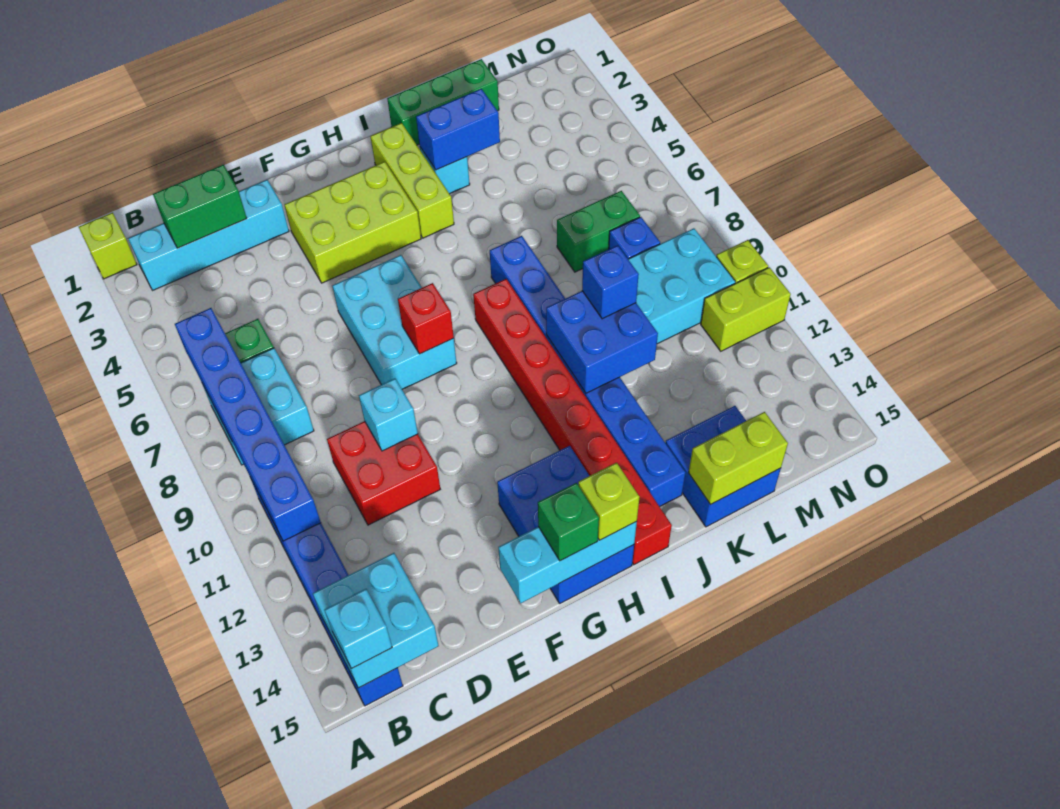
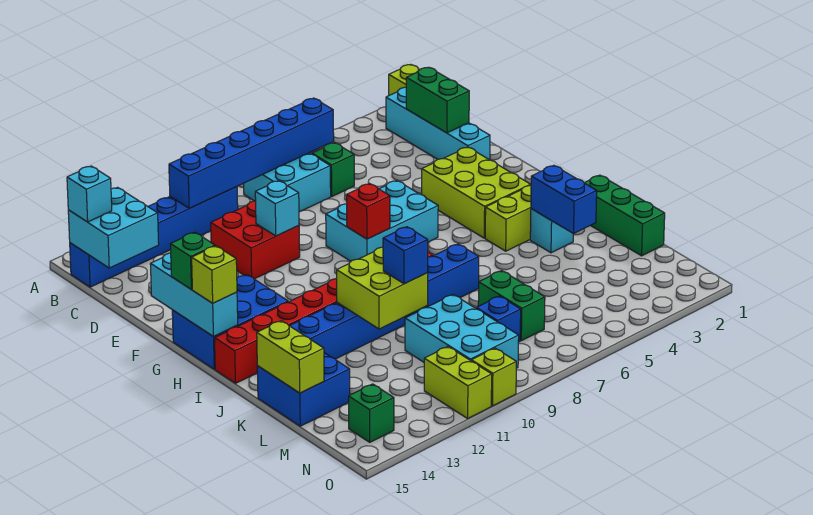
blue 2x2 brick [546,291,658,393] -> lime 2x2 brick [337,247,428,329]
none -> green 1x1 brick [349,384,394,442]

